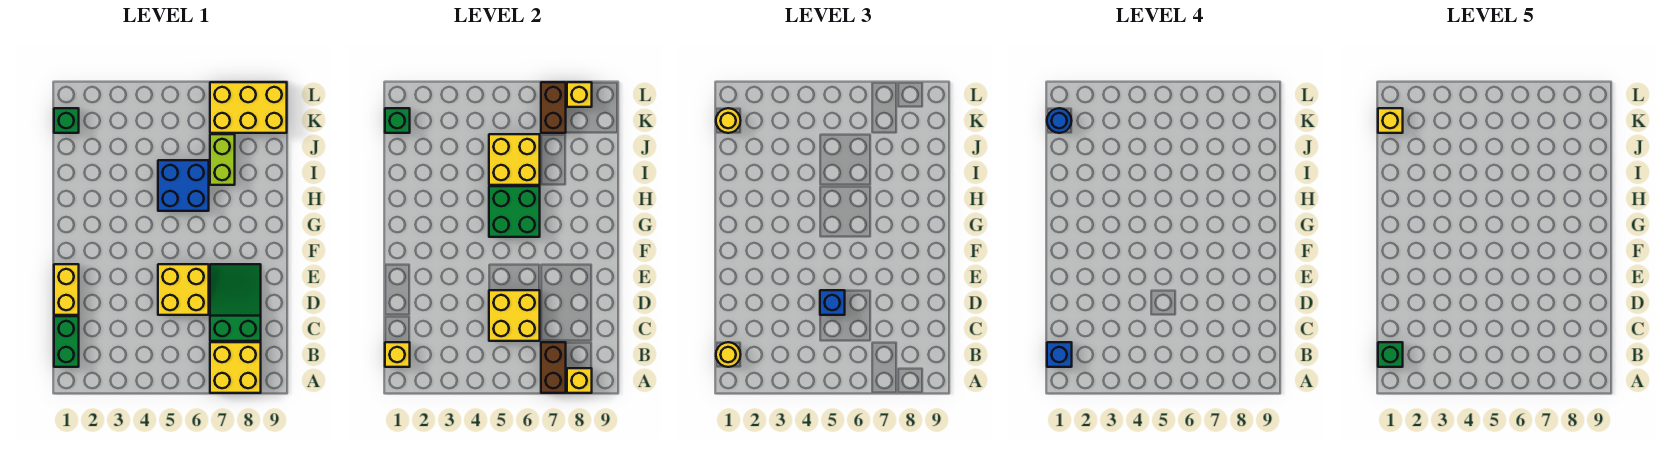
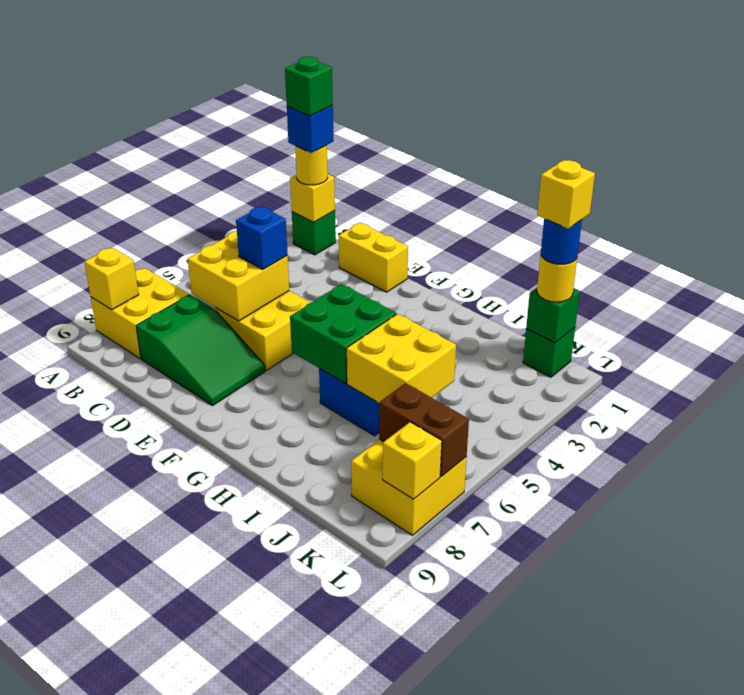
brown 1x2 brick [541,342,566,393] -> none
green 1x2 brick [54,316,79,367] -> green 1x1 brick [292,211,336,255]
lime 1x2 brick [210,134,235,185] -> none
yellow 2x3 brick [210,82,287,133] -> yellow 2x2 brick [351,439,467,535]

